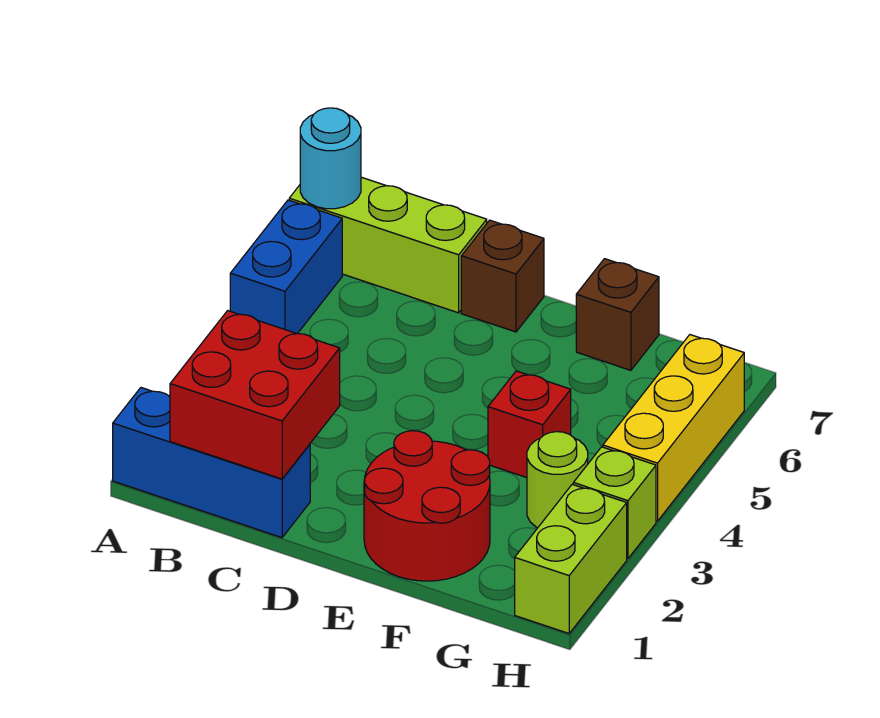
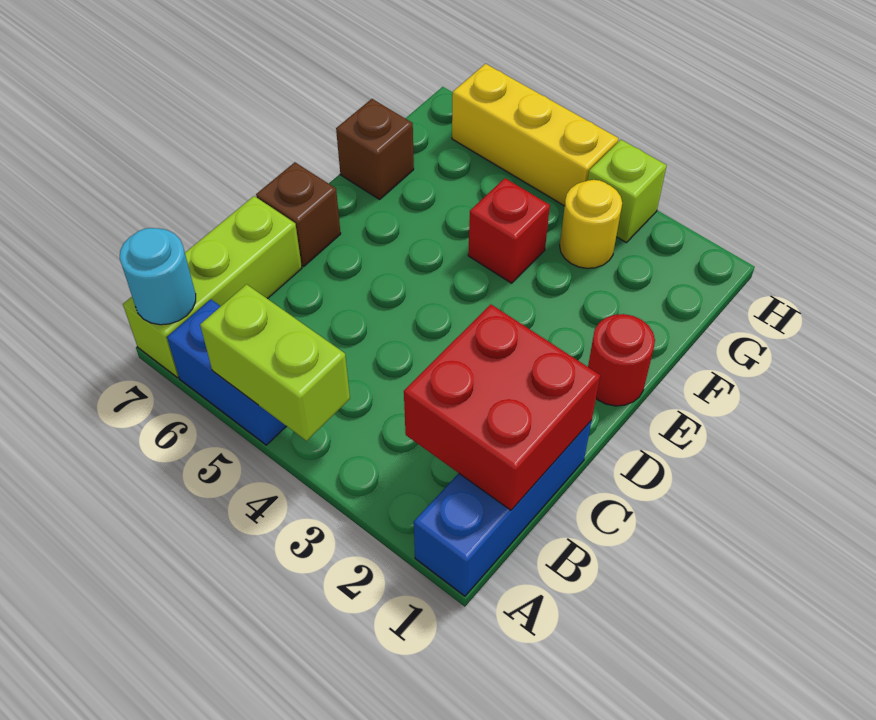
red 2x2 round brick [364,431,490,581] -> red 1x1 round brick [588,314,655,406]
lime 1x1 round brick [527,432,588,528] -> yellow 1x1 round brick [560,180,622,268]
lime 1x2 brick [515,484,627,633] -> lime 1x2 brick moved to [200,284,350,441]

